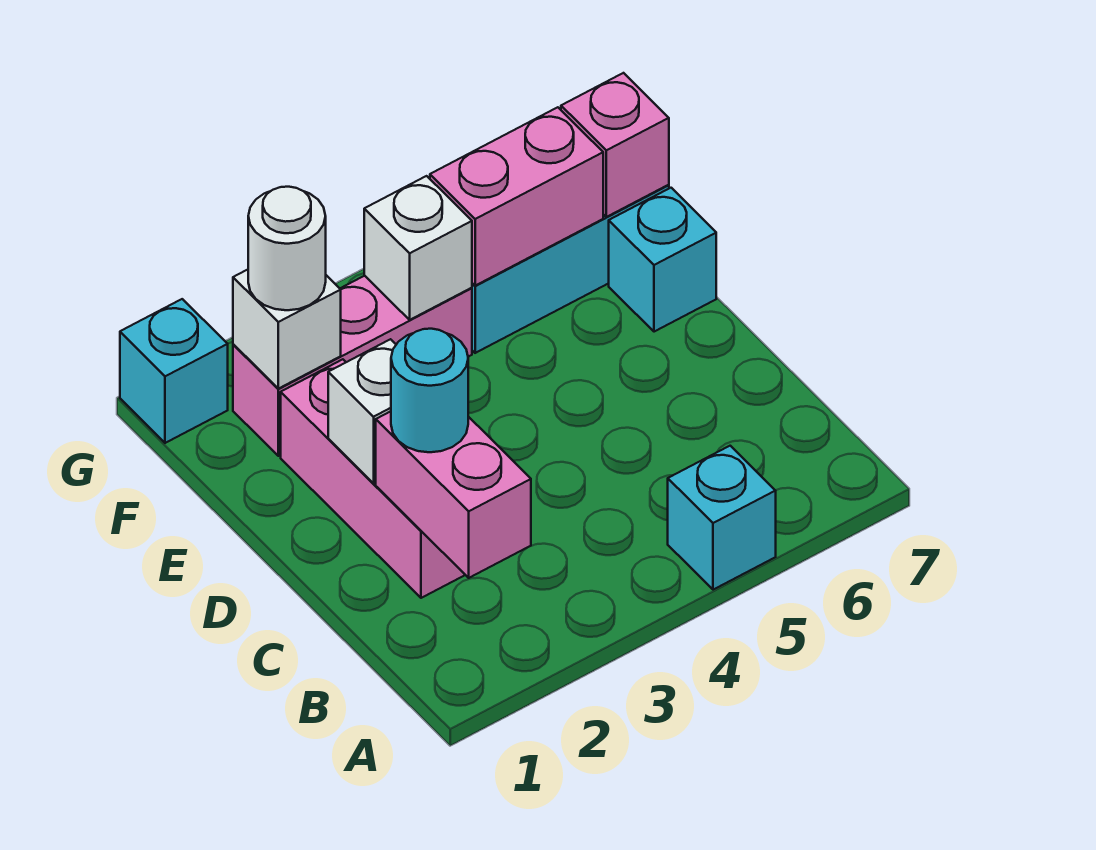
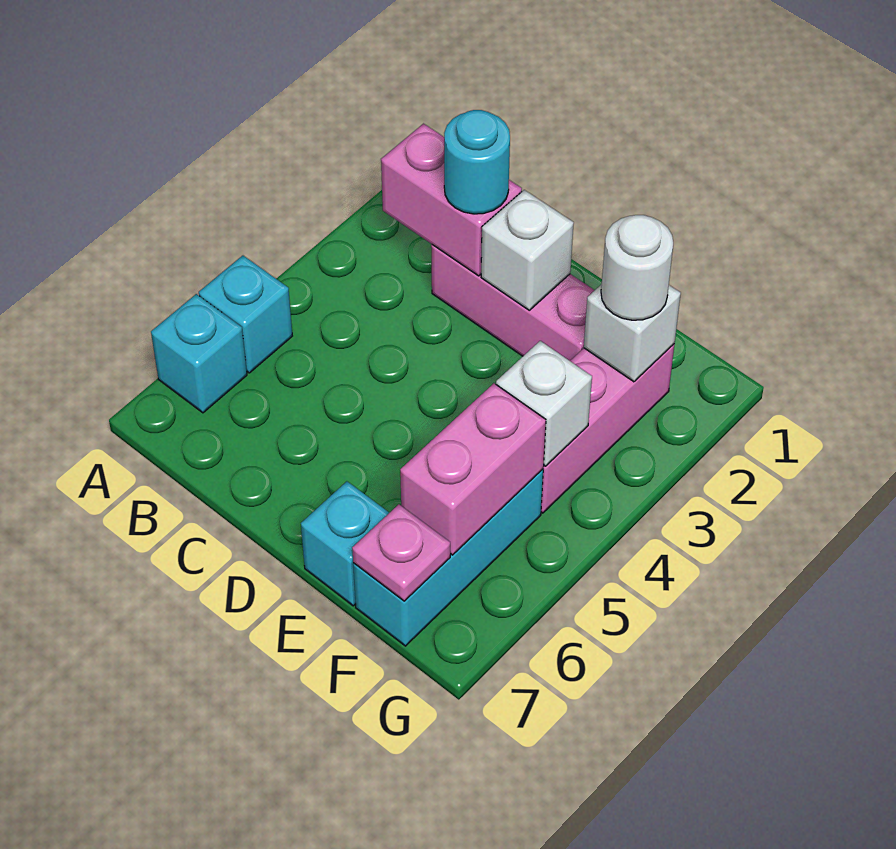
pink 1x1 brick [561,73,669,217] -> pink 1x1 plate [352,504,450,601]
cyan 1x1 brick [120,299,228,443] -> cyan 1x1 brick moved to [151,294,247,413]

